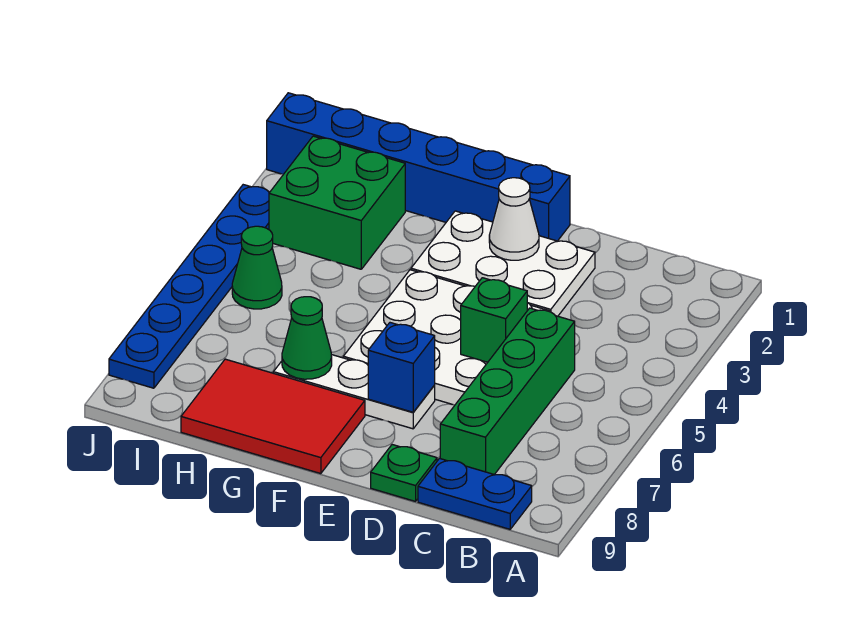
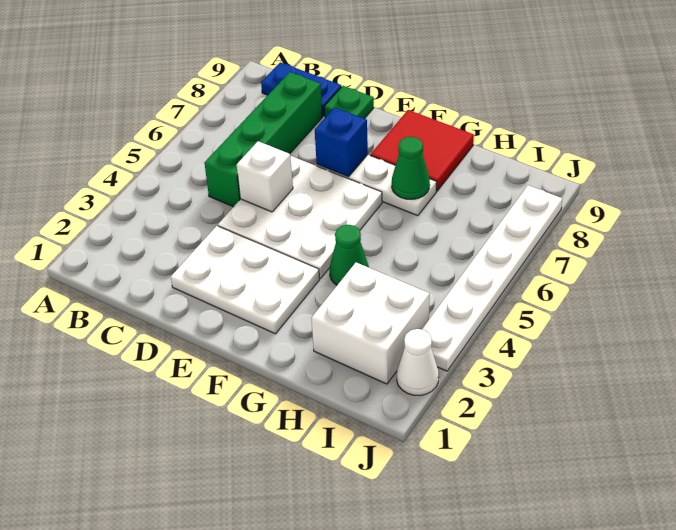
green 1x1 brick [461,278,527,362] -> white 1x1 brick [237,141,293,212]
blue 1x6 brick [267,93,570,241] -> none
white 1x1 cone [489,178,539,260] -> white 1x1 cone moved to [397,329,439,395]
red 2x3 tile [181,359,365,474] -> red 2x2 tile [370,110,474,191]
green 2x2 brick [269,136,405,269] -> white 2x2 brick [311,262,430,384]
green 1x1 cone [232,226,282,309] -> green 1x1 cone moved to [330,225,369,285]
blue 1x6 plate [109,185,270,388] -> white 1x6 plate [422,185,562,371]

